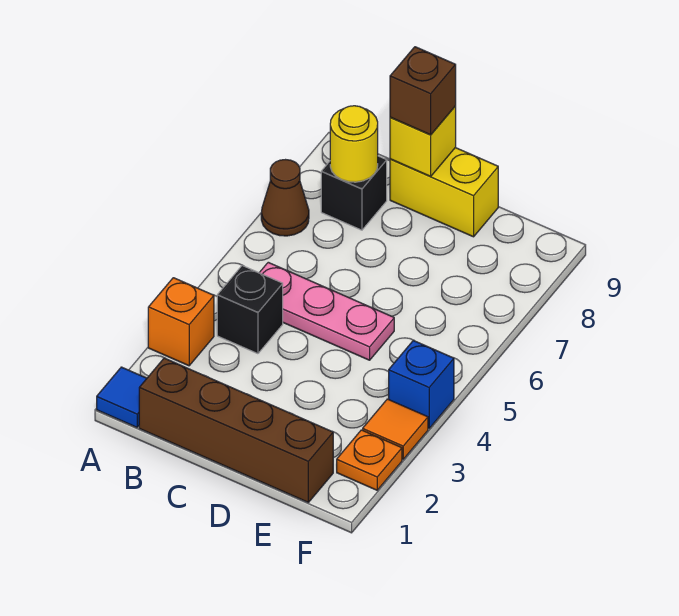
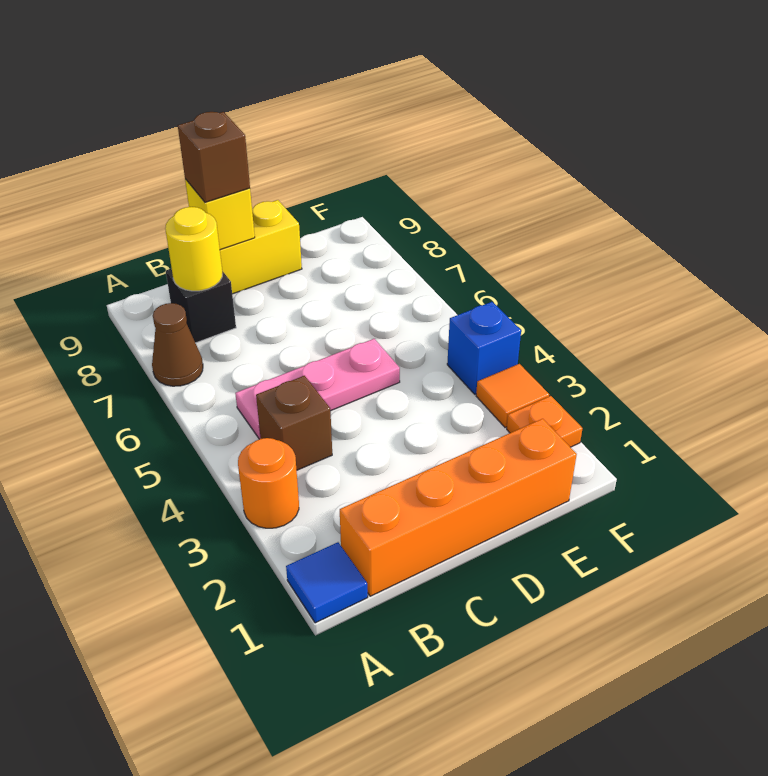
orange 1x1 brick [148,278,214,366] -> orange 1x1 round brick [238,438,299,528]
brown 1x4 brick [139,358,333,502] -> orange 1x4 brick [340,419,577,596]
black 1x1 brick [217,265,283,354] -> brown 1x1 brick [256,376,332,470]

